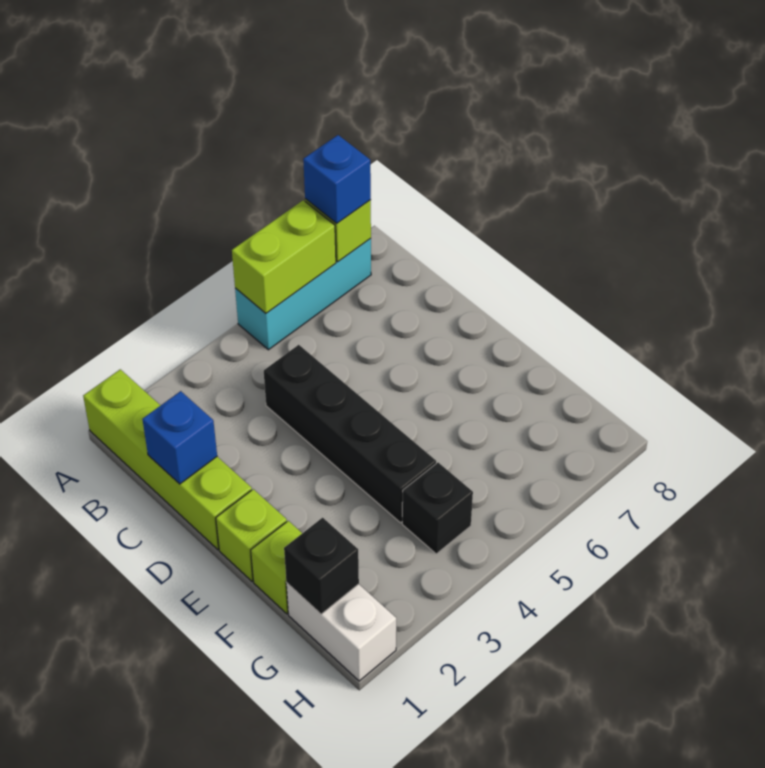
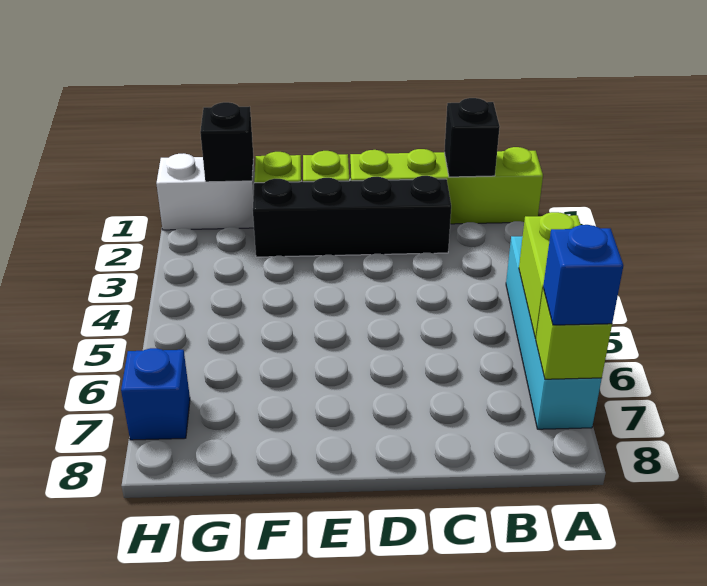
cyan 1x3 brick [235,238,371,350] -> cyan 1x4 brick [506,236,602,429]
blue 1x1 brick [142,391,217,484] -> blue 1x1 brick moved to [121,348,190,440]
black 1x4 brick [264,345,436,523] -> black 1x4 brick moved to [253,176,451,257]
black 1x1 brick [402,463,473,554] -> black 1x1 brick moved to [444,98,500,177]

